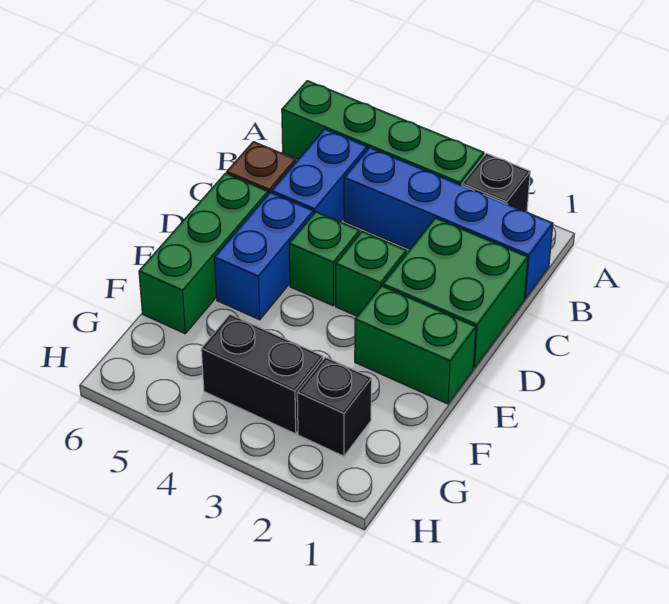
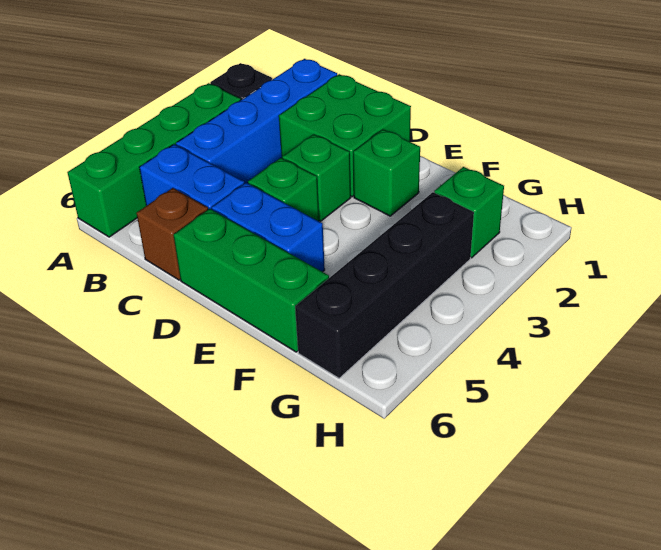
green 1x2 brick [355,286,476,404] -> green 1x1 brick [353,130,420,216]
black 1x1 brick [297,357,372,456] -> green 1x1 brick [434,167,504,258]
black 1x2 brick [201,314,323,434] -> black 1x4 brick [295,192,474,378]

